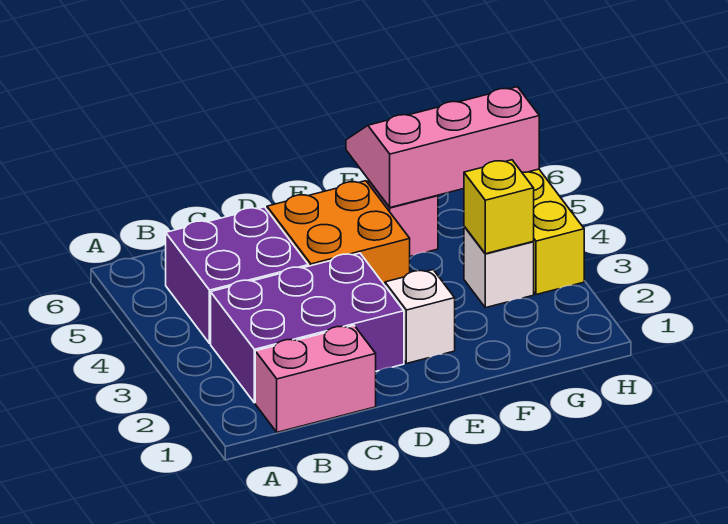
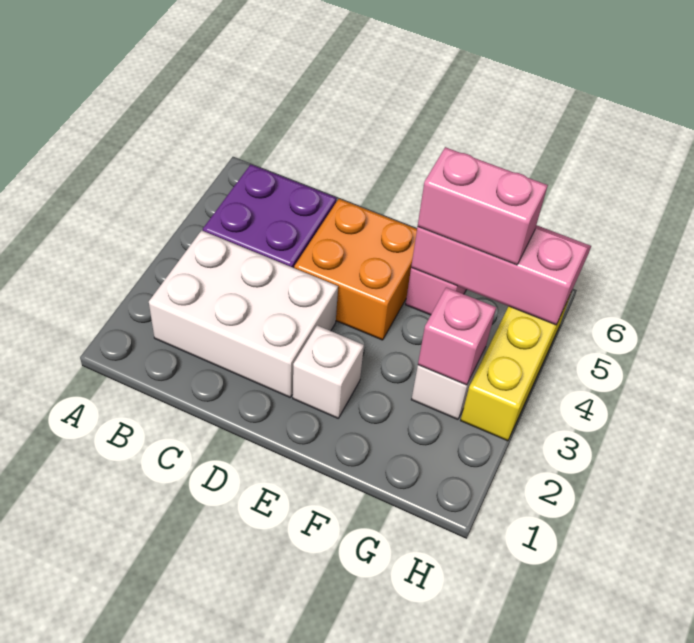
pink 1x2 brick [255,326,376,432] -> pink 1x2 brick moved to [418,147,548,265]
purple 2x3 brick [211,253,404,403] -> white 2x3 brick [149,230,338,397]
yellow 1x1 brick [464,160,534,254] -> pink 1x1 brick [418,287,496,385]

